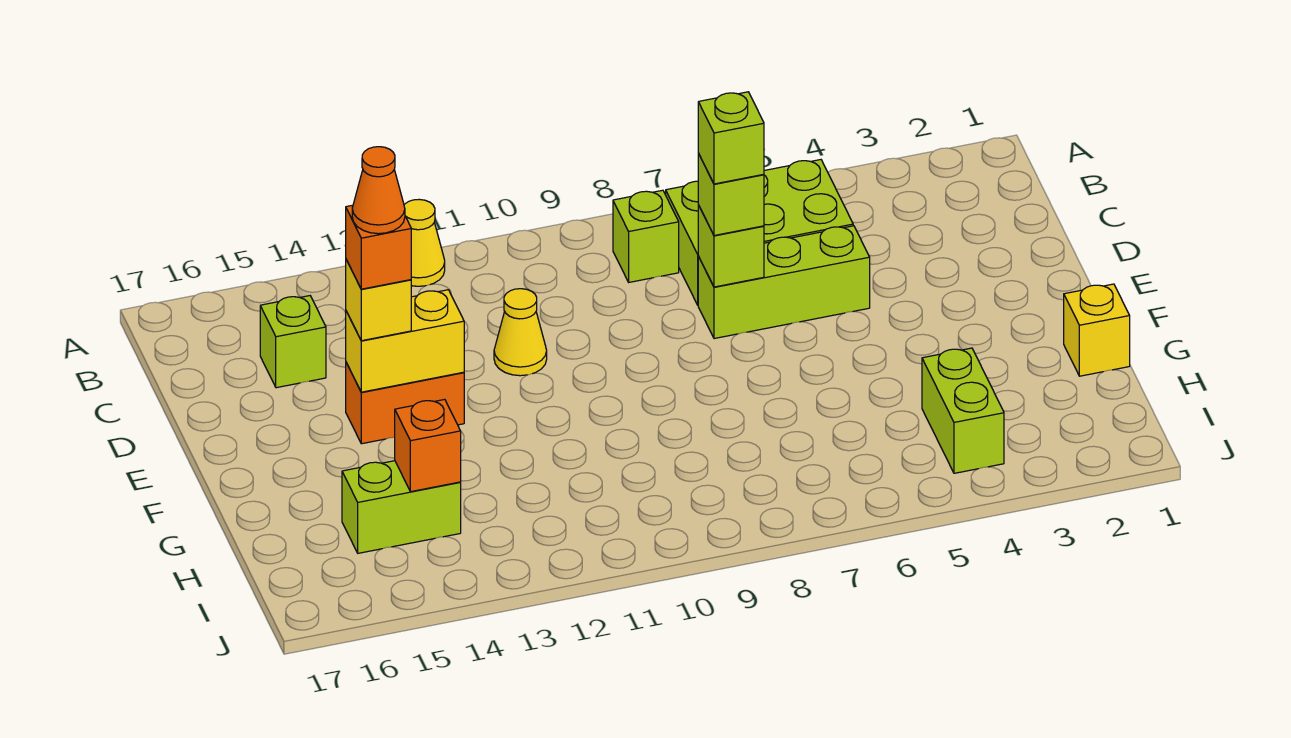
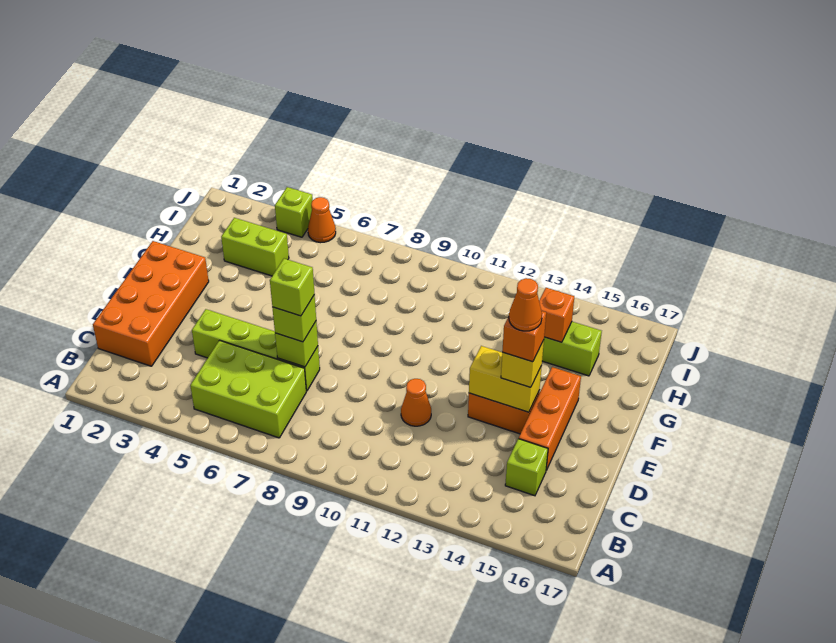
yellow 1x1 cone [404,199,445,286] -> none
lime 1x1 brick [613,190,679,282] -> lime 1x1 brick moved to [275,187,313,237]
none -> orange 2x4 brick [93,241,209,366]
lime 1x3 brick [698,226,870,339] -> lime 1x4 brick [192,309,320,391]
yellow 1x1 cone [494,289,547,376] -> orange 1x1 cone [401,379,431,426]
none -> orange 1x3 brick [519,367,581,470]
yellow 1x1 brick [1064,284,1130,376] -> none
lime 1x2 brick [922,348,1004,473] -> lime 1x2 brick turned to [221,218,289,276]
none -> orange 1x1 cone [308,197,336,243]

